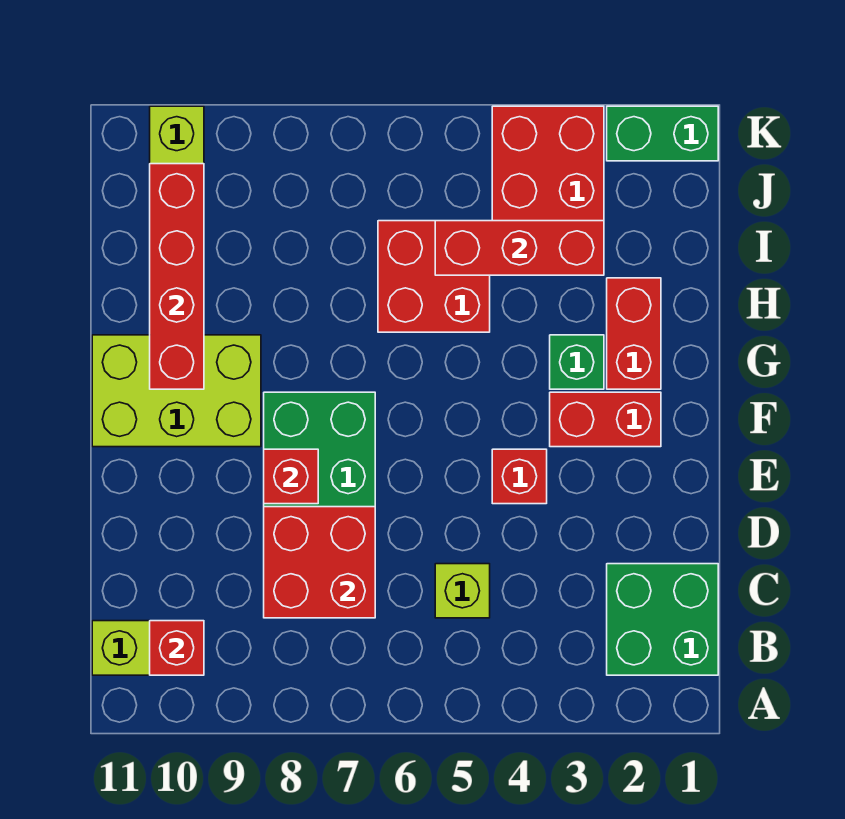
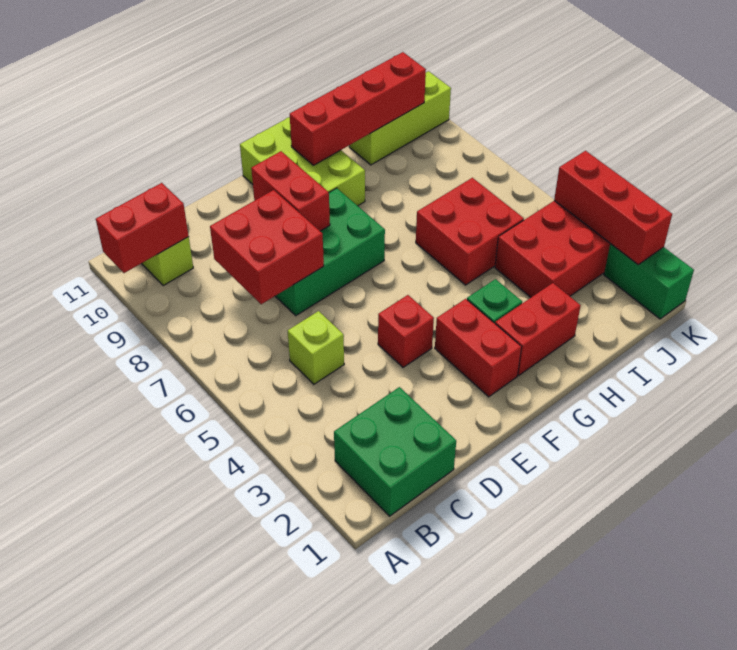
red 1x1 brick [150,621,204,675] -> red 1x2 brick [96,183,189,273]
red 1x1 brick [264,449,318,504] -> red 1x2 brick [251,151,330,231]
red 1x3 brick [435,221,604,275] -> red 1x3 brick moved to [554,151,672,264]

